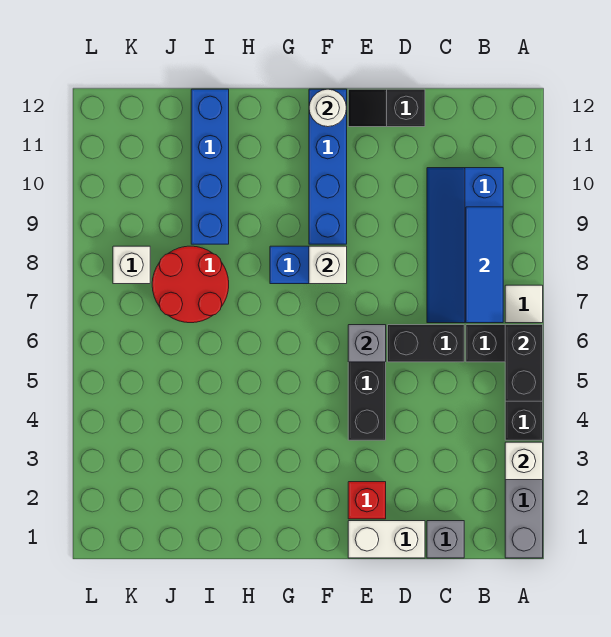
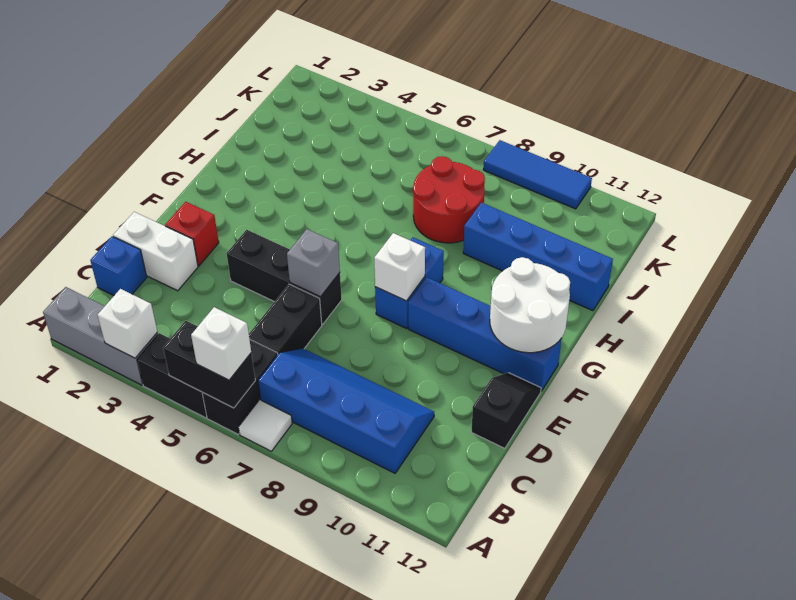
blue 1x3 tile [466,207,503,323] -> blue 1x3 tile moved to [483,140,592,209]
grey 1x1 brick [427,521,464,558] -> blue 1x1 brick [90,236,147,296]
white 1x2 brick [348,521,425,558] -> white 1x2 brick turned to [113,212,198,291]
white 1x1 round brick [309,89,346,127] -> white 2x2 round brick [490,257,570,353]
white 1x1 brick [113,246,150,284] -> white 1x1 brick moved to [191,307,251,380]

